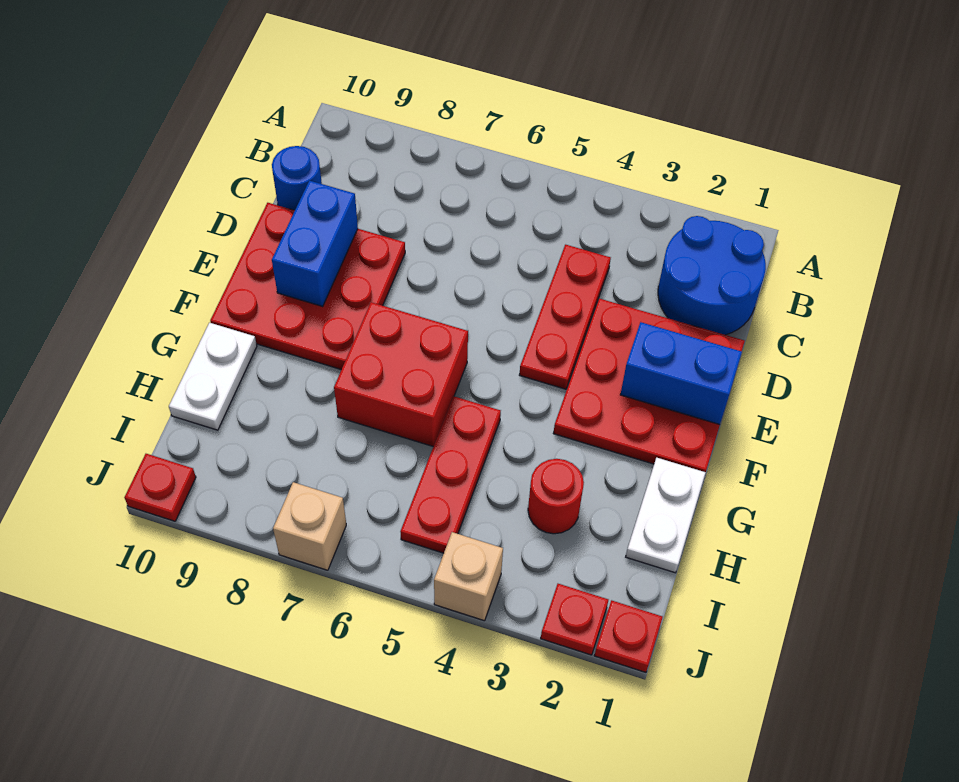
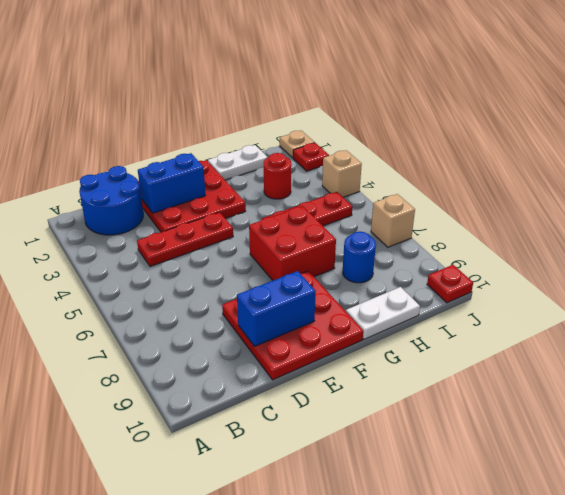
blue 1x1 round brick [272,146,322,210] -> blue 1x1 round brick moved to [343,232,376,283]
blue 1x2 brick [620,322,742,425] -> blue 1x2 brick turned to [138,153,206,213]
red 1x1 plate [594,600,663,672] -> tan 1x1 plate [280,131,315,158]

